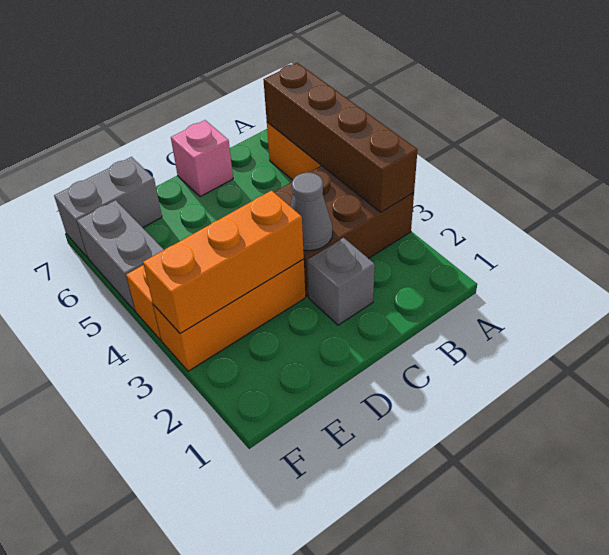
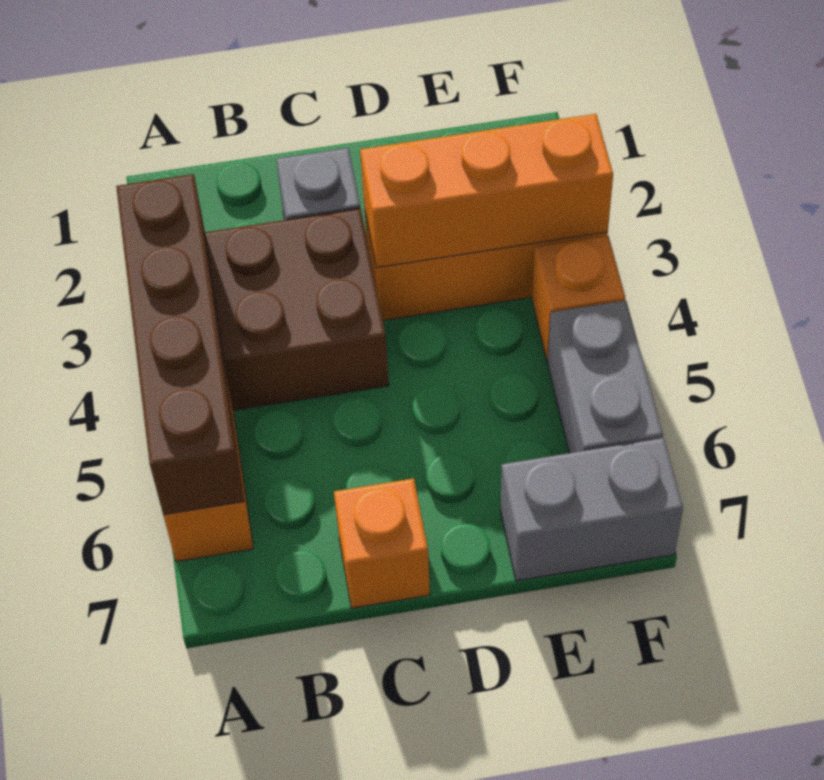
grey 1x1 cone [290,173,333,251] -> none
pink 1x1 brick [171,120,233,197] -> orange 1x1 brick [334,478,430,608]

